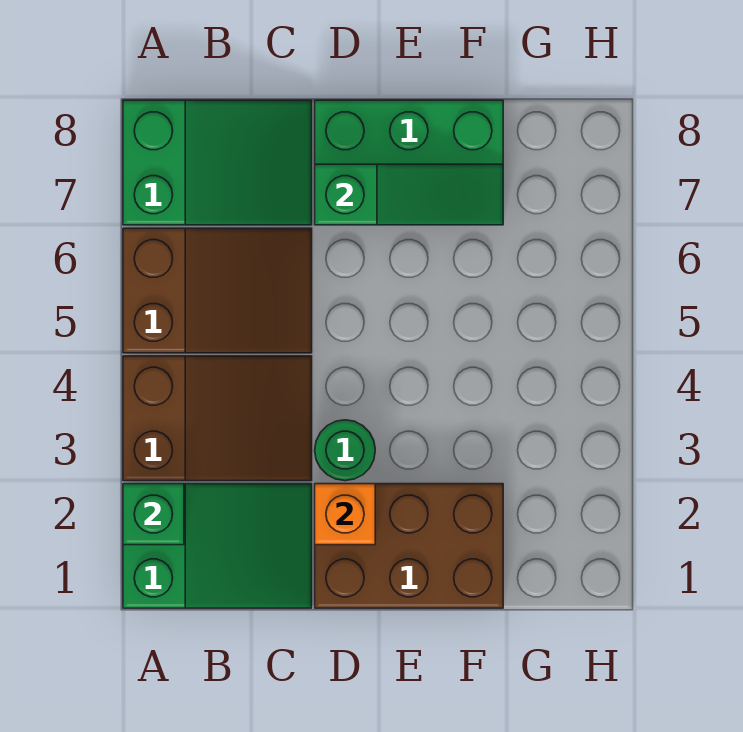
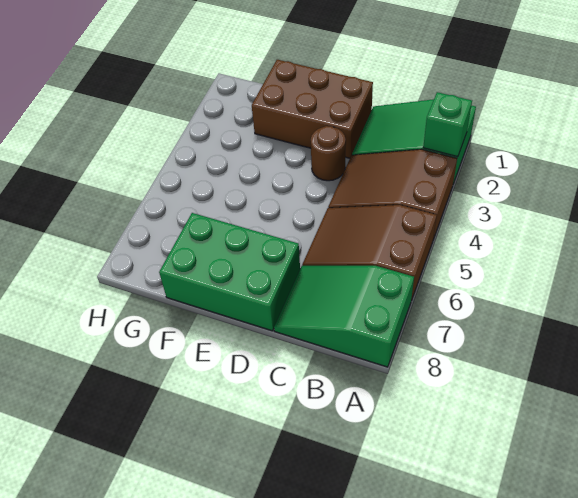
orange 1x1 brick [315,484,375,545] -> none
green 1x1 round brick [315,420,375,481] -> brown 1x1 round brick [311,126,346,181]
green 1x3 slope [315,164,503,225] -> none

